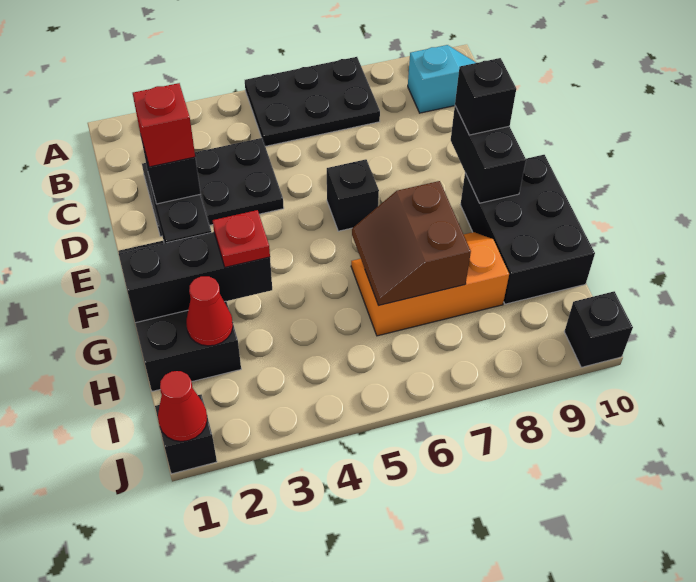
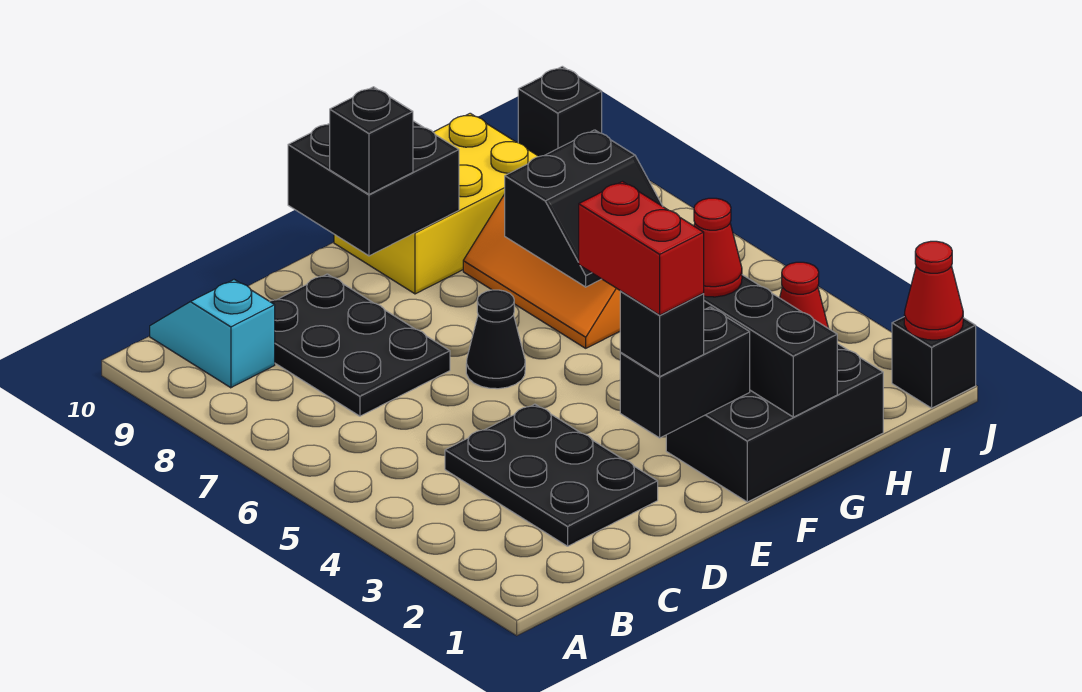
black 2x3 plate [245,57,380,146] -> black 2x3 plate moved to [270,274,450,416]
red 1x1 brick [133,83,195,167] -> red 1x2 brick [579,182,704,315]
black 1x1 brick [327,159,379,231] -> black 1x1 cone [466,290,525,389]
black 1x2 brick [451,106,526,203] -> black 2x2 brick [288,121,459,256]
black 2x3 brick [460,155,595,304] -> yellow 2x3 brick [334,113,539,294]
red 1x1 plate [213,210,270,267] -> red 1x1 cone [694,198,742,297]
brown 2x2 slope [352,181,471,306] -> black 2x2 slope [505,130,662,287]

